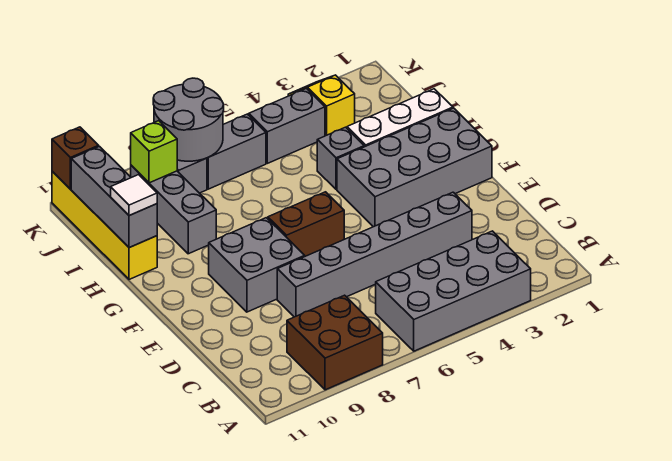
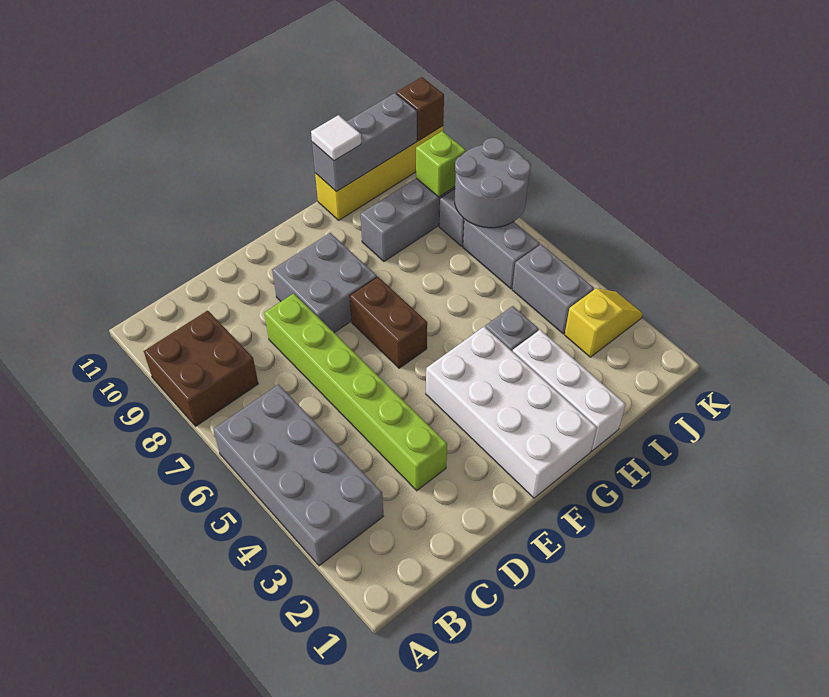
grey 1x6 brick [277,192,472,317] -> lime 1x6 brick [264,293,447,491]
grey 2x4 brick [337,108,492,227] -> white 2x4 brick [426,327,597,498]

